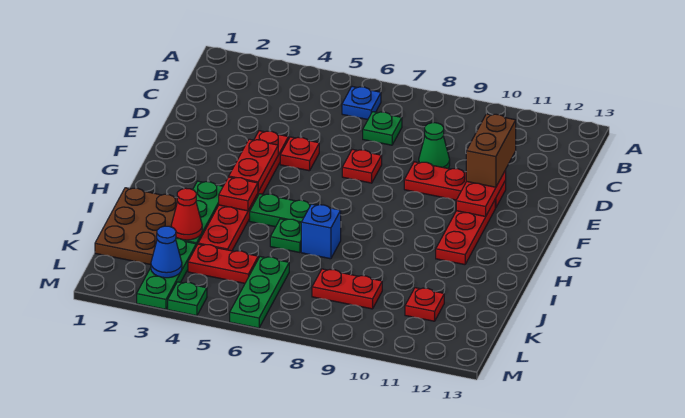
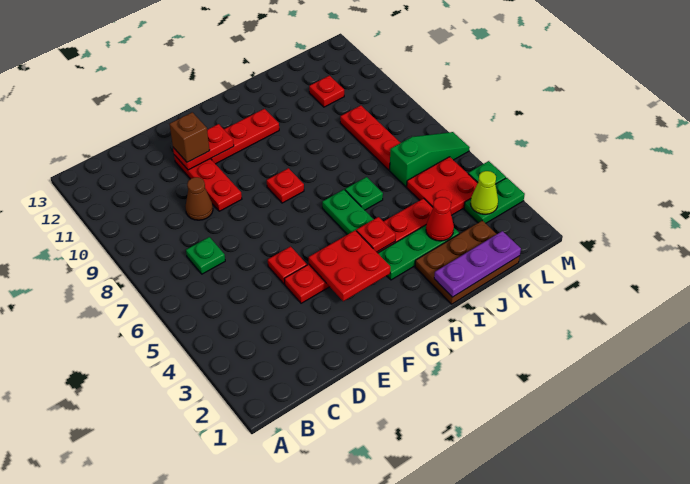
blue 1x1 plate [342,87,381,120] -> none
green 1x1 cone [419,123,450,168] -> brown 1x1 cone [185,177,213,220]
brown 1x2 brick [466,114,516,187] -> brown 1x1 brick [169,112,210,162]
red 1x1 plate [342,149,382,183] -> red 1x1 plate moved to [267,168,304,203]
red 1x2 plate [229,139,278,192] -> red 2x2 plate [309,230,390,301]
none -> purple 1x3 plate [434,231,521,297]
blue 1x1 brick [301,204,341,259] -> none
green 1x3 plate [137,238,196,309] -> green 1x2 plate [464,178,525,223]
red 1x2 plate [188,244,258,283] -> red 2x2 plate [407,157,478,215]
green 1x3 plate [230,257,289,328] -> green 1x3 slope [390,132,470,187]
red 1x2 plate [312,269,382,309] -> red 1x3 plate [340,105,400,170]
blue 1x1 cone [151,226,182,278] -> lime 1x1 cone [471,171,498,214]

